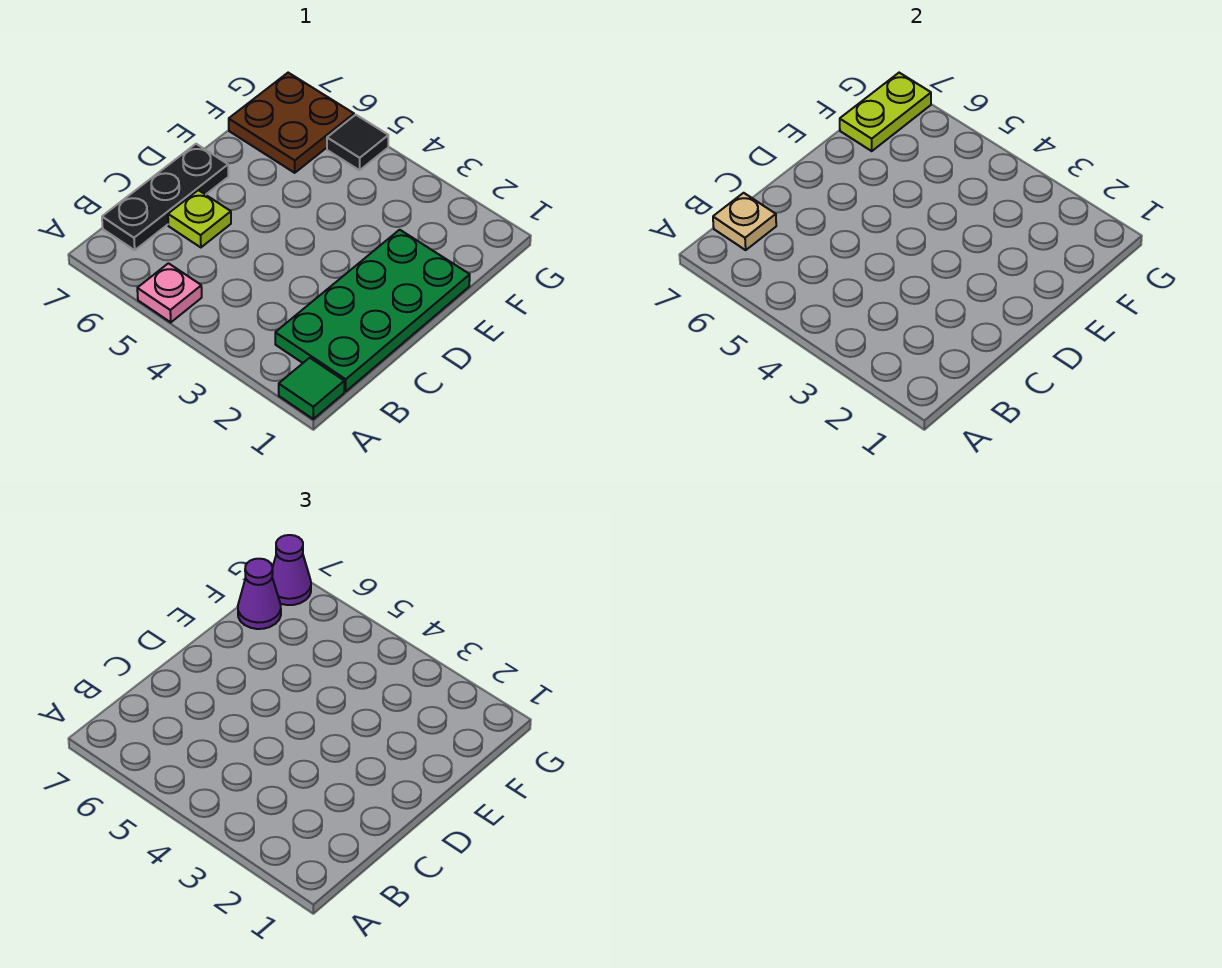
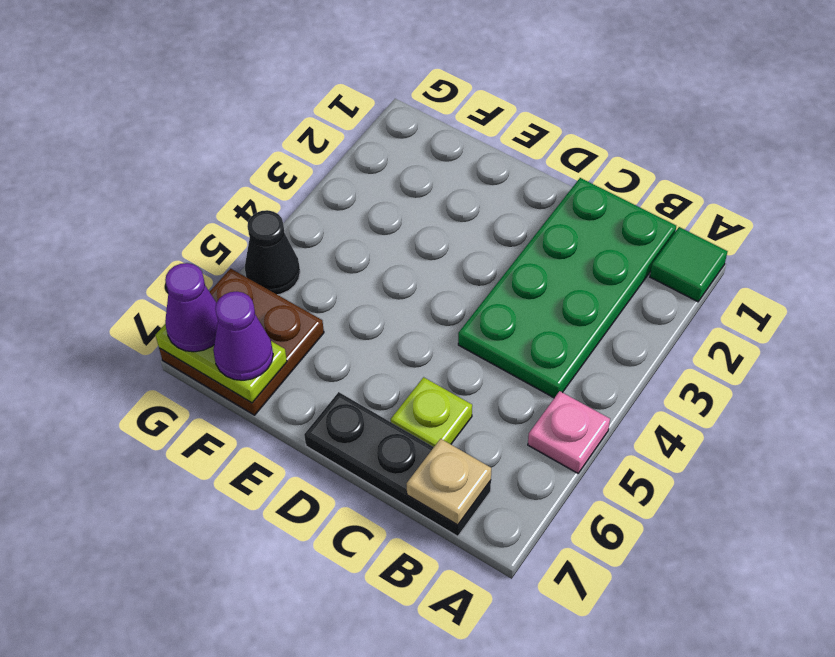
green 2x4 plate [275,230,470,392] -> green 2x4 plate turned to [458,178,676,398]
black 1x1 tile [327,115,388,170] -> black 1x1 cone [245,210,300,295]

